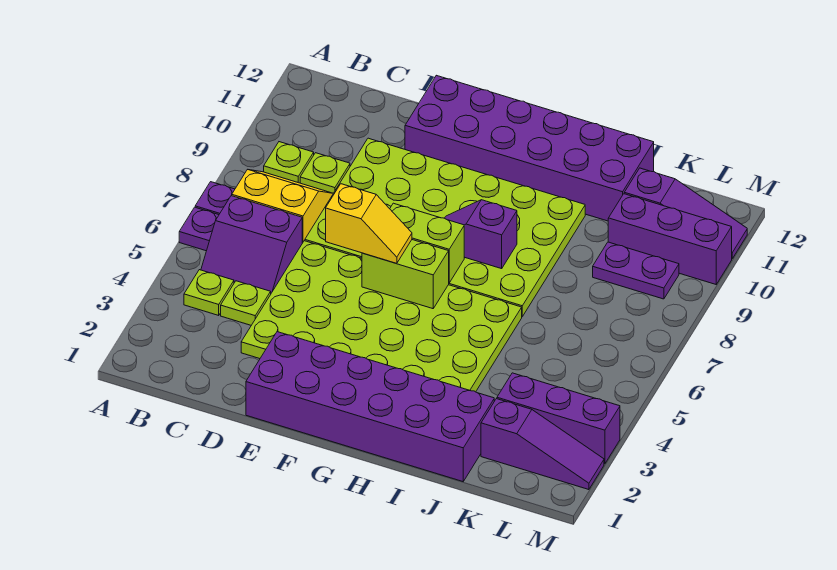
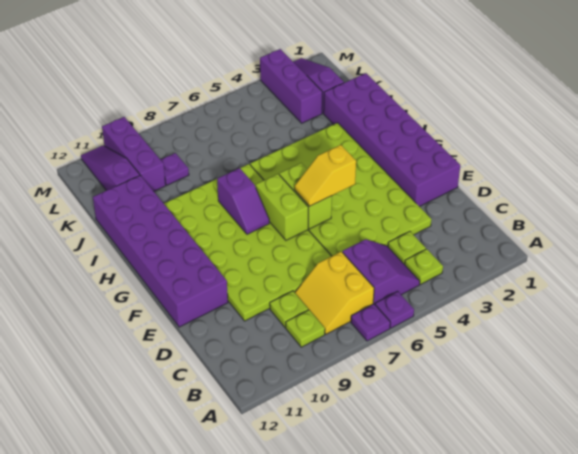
yellow 1x2 slope [326,184,412,264] -> yellow 1x2 slope turned to [295,145,356,206]
purple 1x2 plate [593,242,679,299] -> purple 1x1 plate [161,153,189,185]

